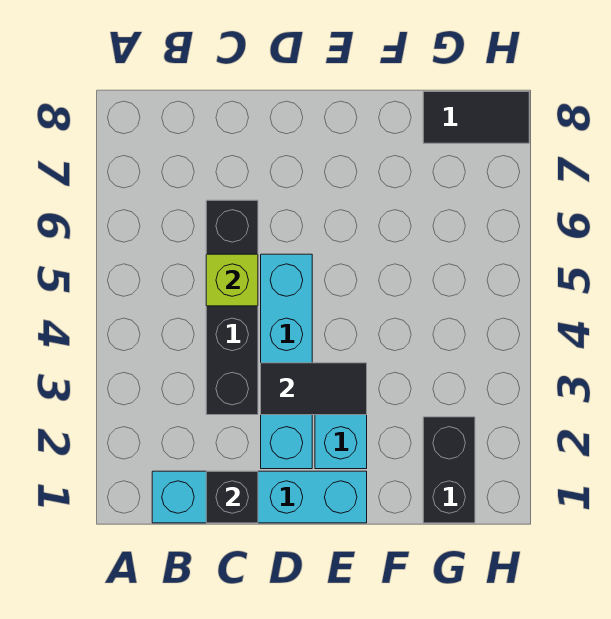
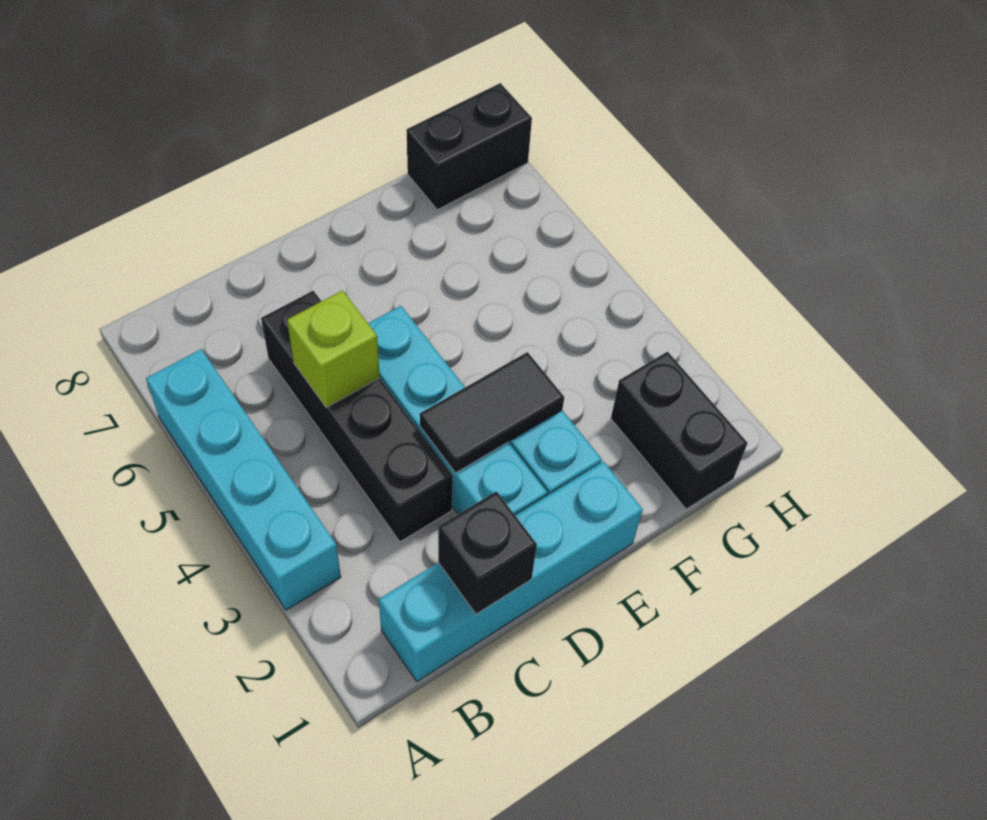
none -> cyan 1x4 brick [146,349,341,610]
black 1x2 tile [423,92,529,143] -> black 1x2 brick [407,83,532,210]

